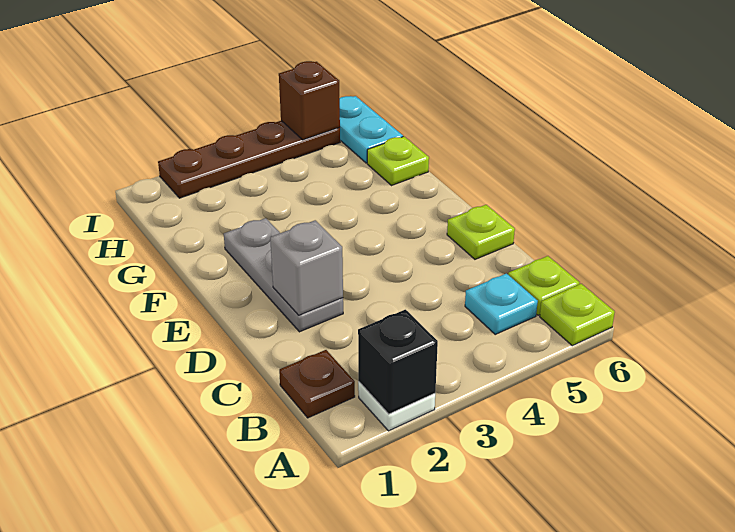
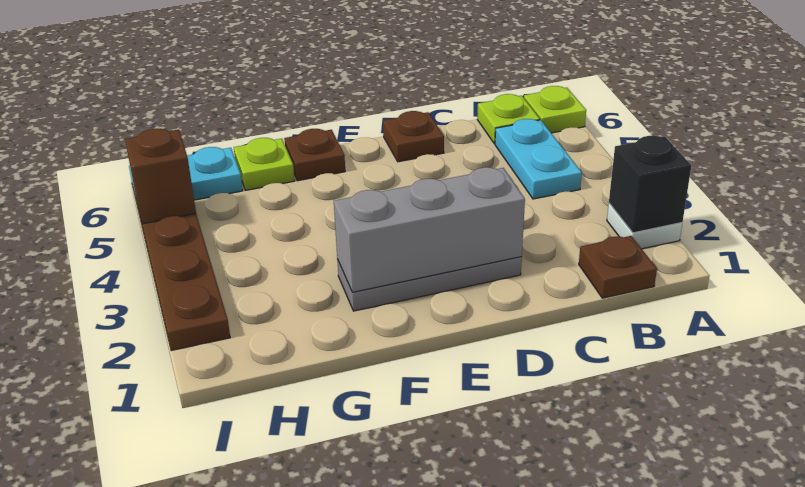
cyan 1x1 plate [465,274,538,334] -> cyan 1x2 plate [495,119,582,199]
grey 1x1 brick [270,220,343,315] -> grey 1x3 brick [334,167,525,292]
lime 1x1 plate [447,205,515,259] -> brown 1x1 plate [383,111,444,162]
none -> brown 1x1 plate [284,129,345,181]

